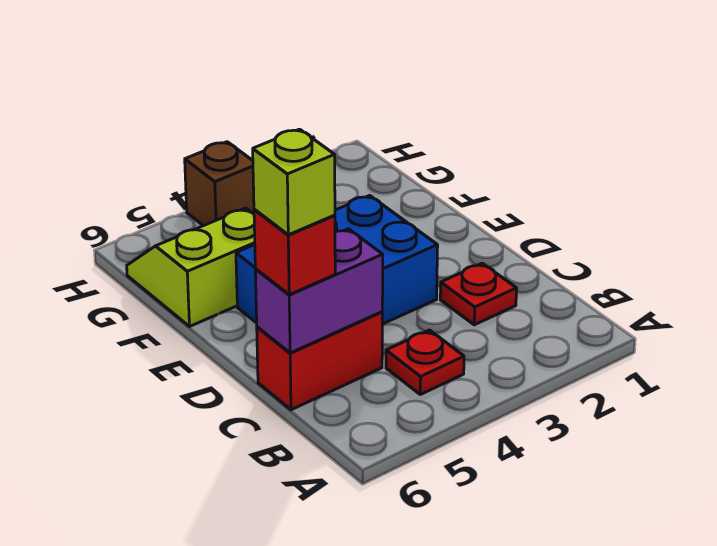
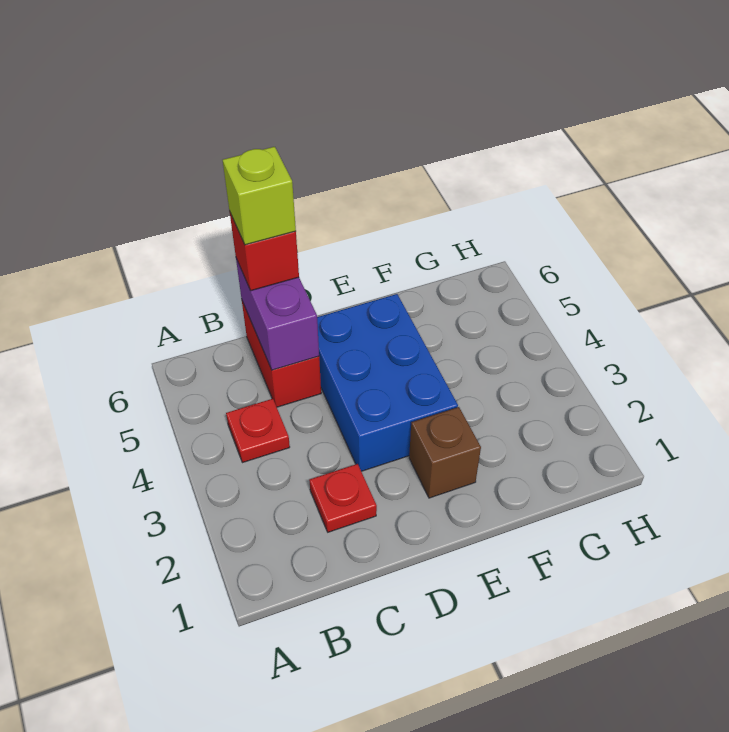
lime 2x2 slope [127,208,255,327] -> none
brown 1x1 brick [185,142,254,226] -> brown 1x1 brick moved to [409,407,481,498]

